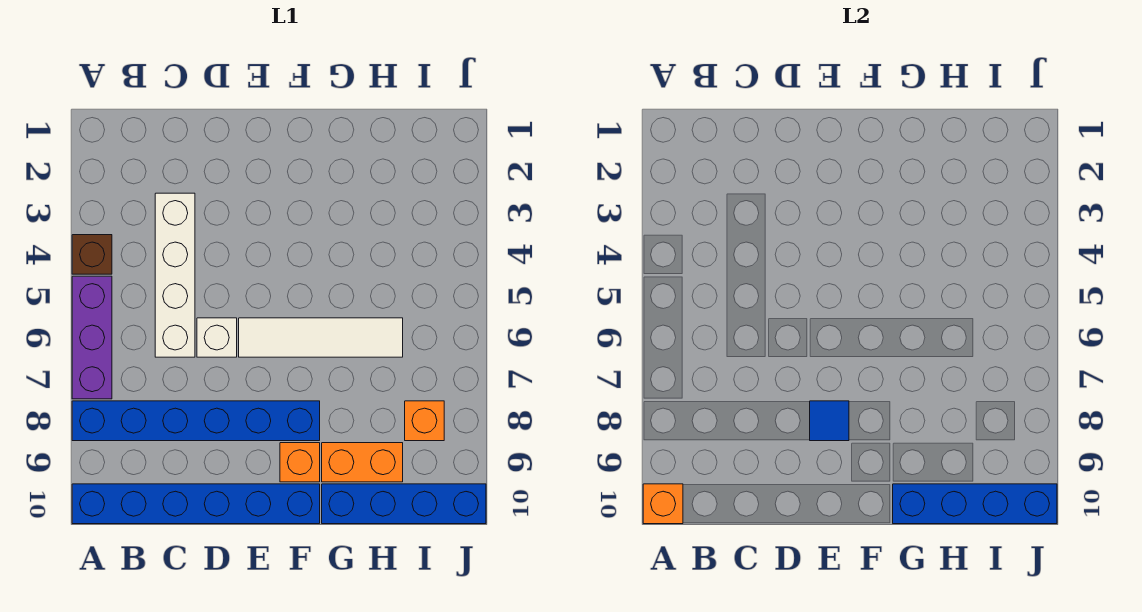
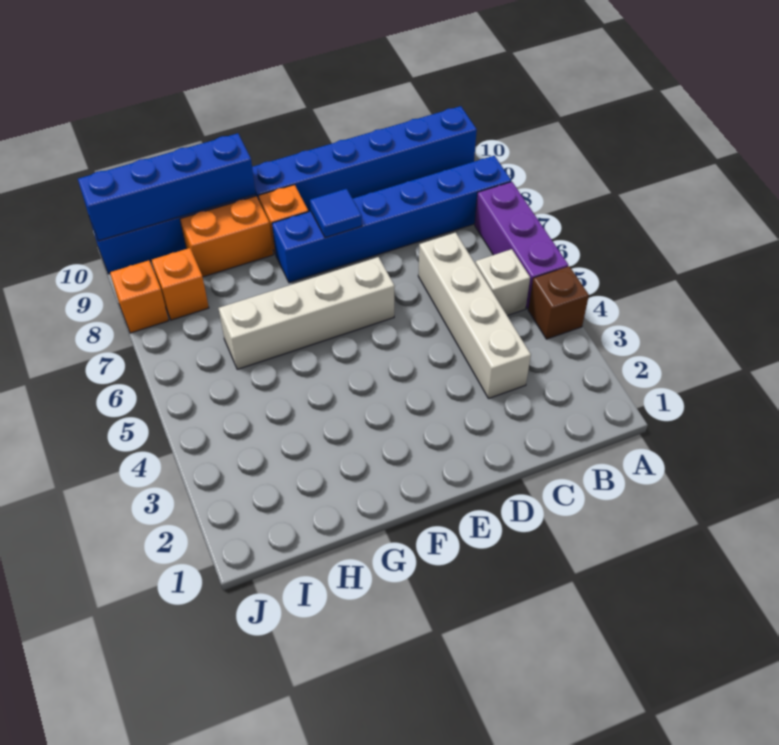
orange 1x1 brick [643,484,683,524] -> orange 1x1 brick moved to [110,260,169,333]
white 1x1 brick [197,318,237,357] -> white 1x1 brick moved to [475,249,530,316]
white 1x4 tile [239,318,403,357] -> white 1x4 brick [219,257,395,369]

